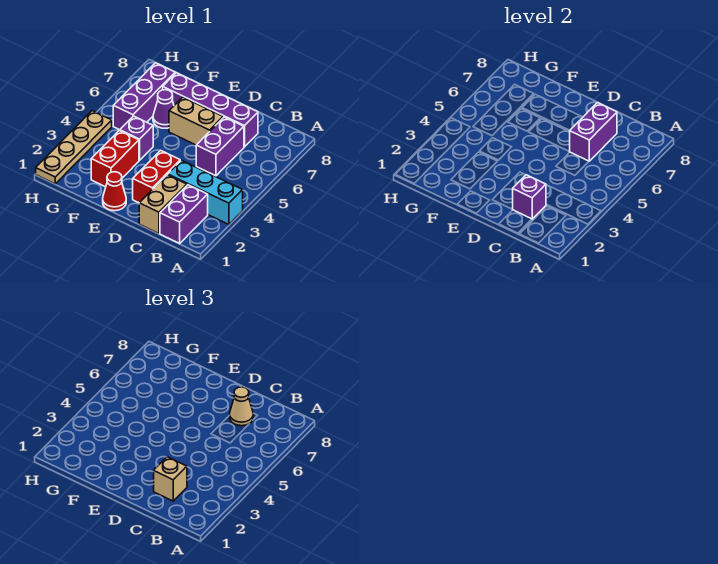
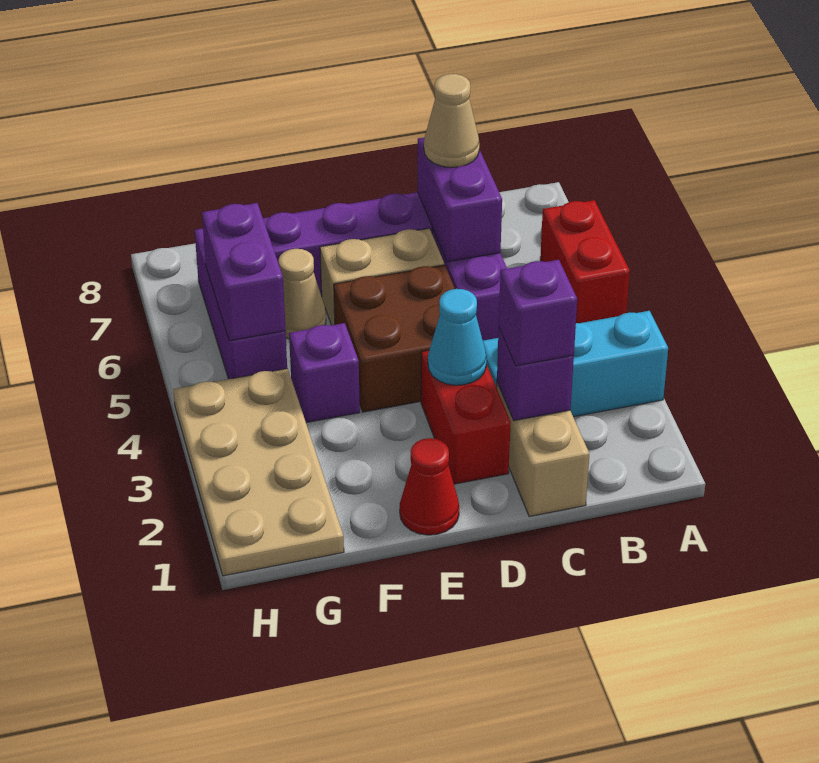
purple 1x2 brick [160,185,208,243] -> purple 1x2 brick moved to [202,203,286,341]
tan 1x1 brick [154,457,187,501] -> purple 1x1 brick [499,260,577,366]
none -> cyan 1x1 cone [428,289,486,385]
none -> brown 2x2 brick [334,265,455,412]
red 1x2 brick [91,131,139,187] -> red 1x2 brick moved to [540,200,630,323]
purple 1x1 cone [153,90,174,128] -> tan 1x1 cone [279,249,326,339]
tan 1x4 plate [36,111,112,184] -> tan 2x4 plate [173,369,344,576]

